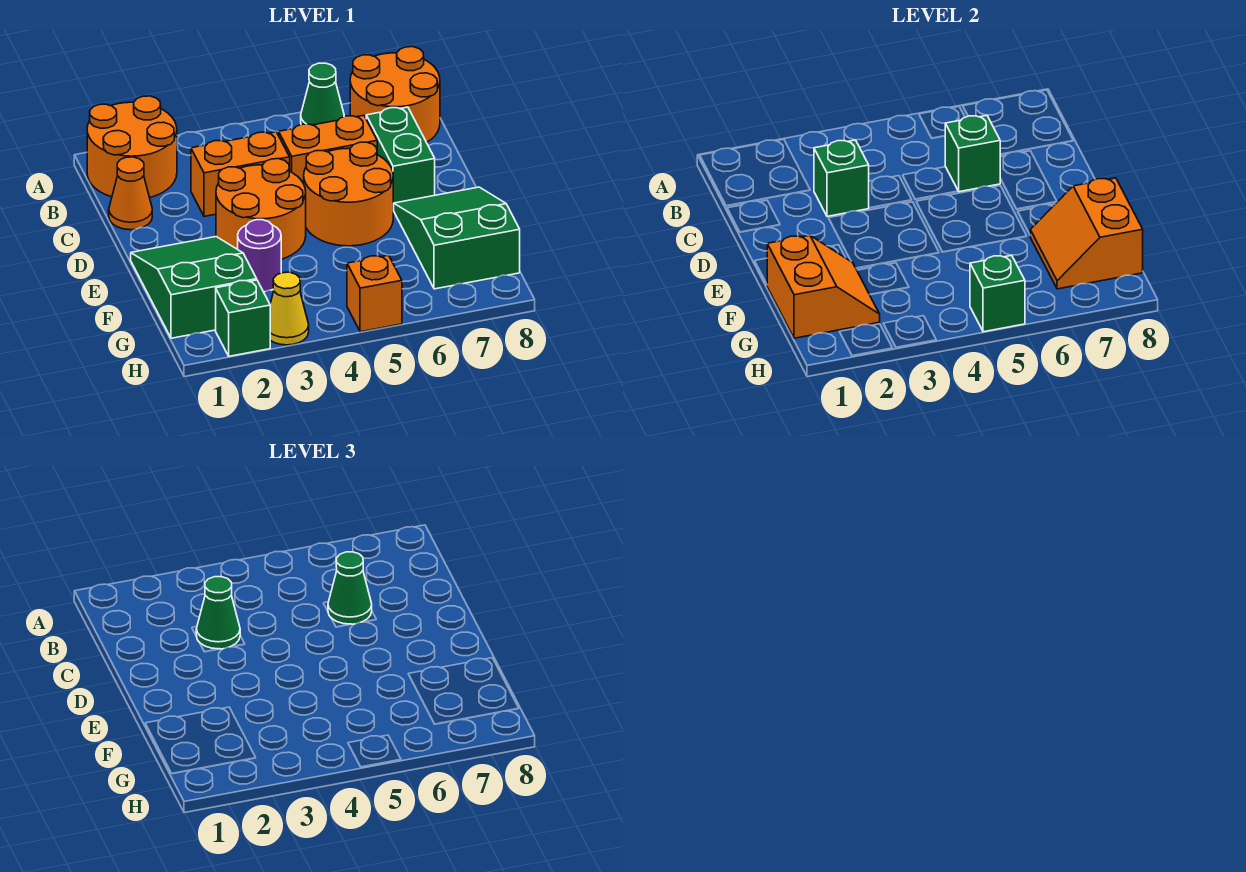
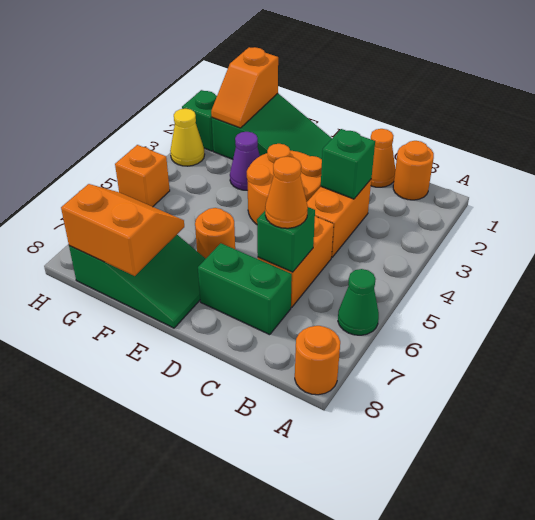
orange 2x2 round brick [87,96,177,198] -> orange 1x1 round brick [393,141,434,200]
orange 2x2 round brick [350,47,440,142] -> orange 1x1 round brick [295,326,340,395]
green 1x1 cone [196,577,240,649] -> none
green 1x1 cone [328,552,372,624] -> orange 1x1 cone [265,157,308,228]
orange 2x2 round brick [304,142,393,246] -> orange 1x1 round brick [195,208,235,258]
orange 2x2 slope [767,235,880,338] -> orange 1x2 slope [211,47,278,128]
purple 1x1 round brick [238,220,281,292] -> purple 1x1 cone [230,132,260,190]
green 1x1 brick [970,255,1025,332] -> none

